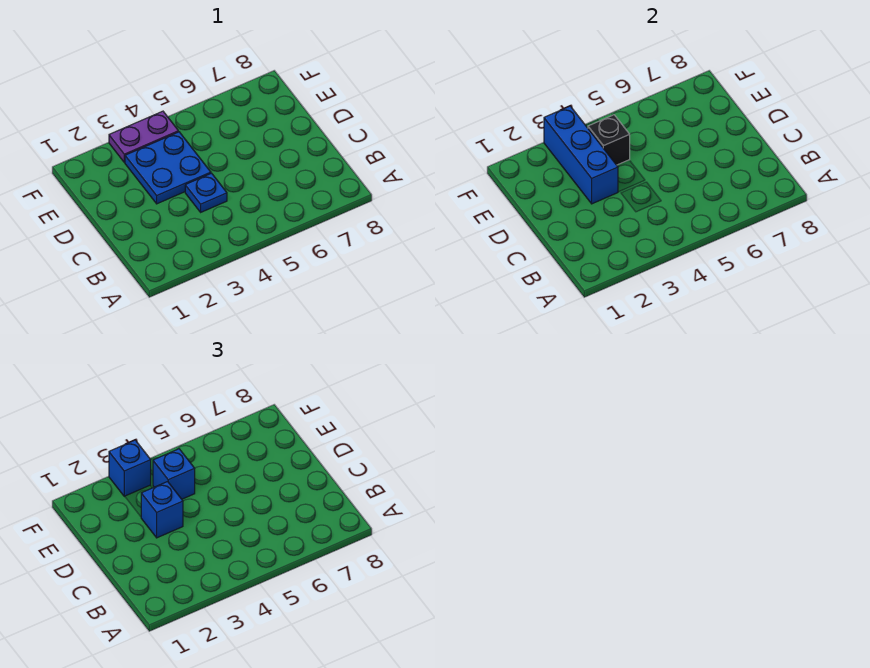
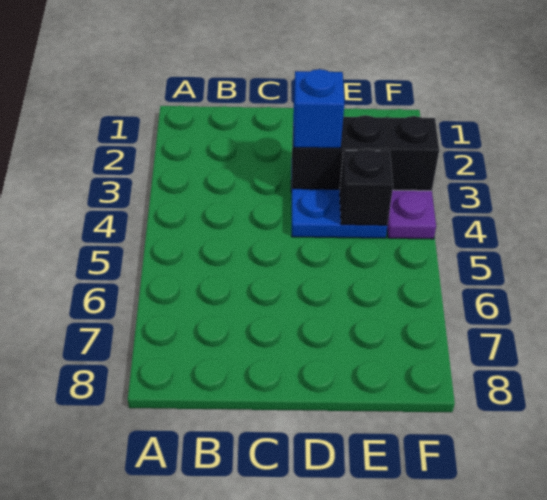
blue 1x1 plate [185,173,227,212] -> none
blue 1x3 brick [544,106,618,204] -> black 1x3 brick [292,115,439,191]
blue 1x1 brick [153,449,195,499] -> none
blue 1x1 brick [109,440,151,496] -> none

